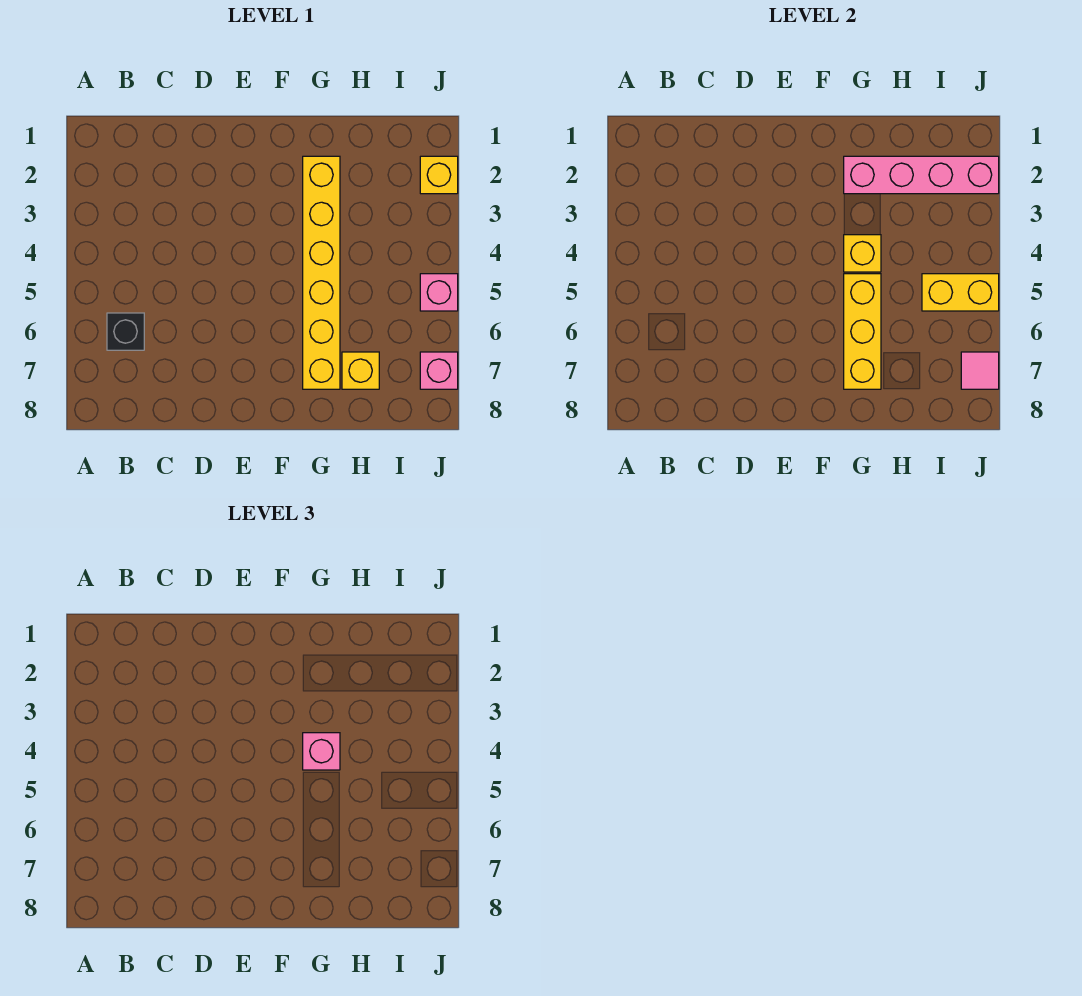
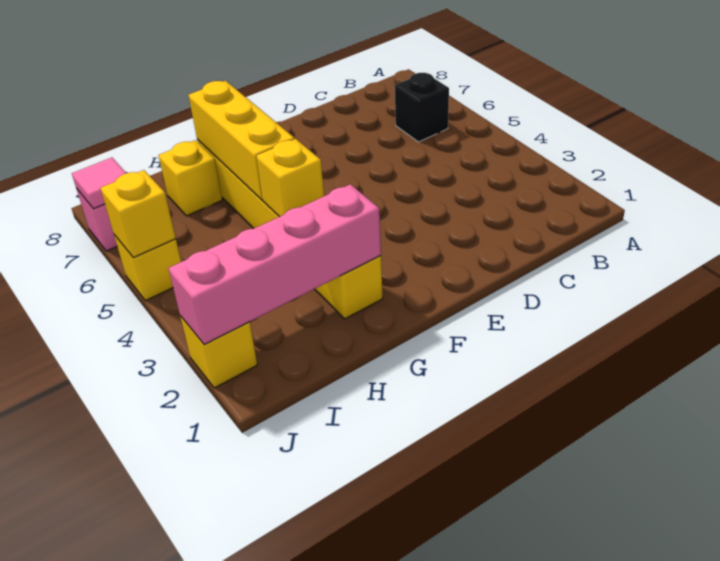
pink 1x1 brick [303,733,340,770] -> none
yellow 1x2 brick [922,274,999,311] -> yellow 1x1 brick [100,170,176,258]
pink 1x1 brick [420,274,458,311] -> yellow 1x1 brick [114,235,181,301]

